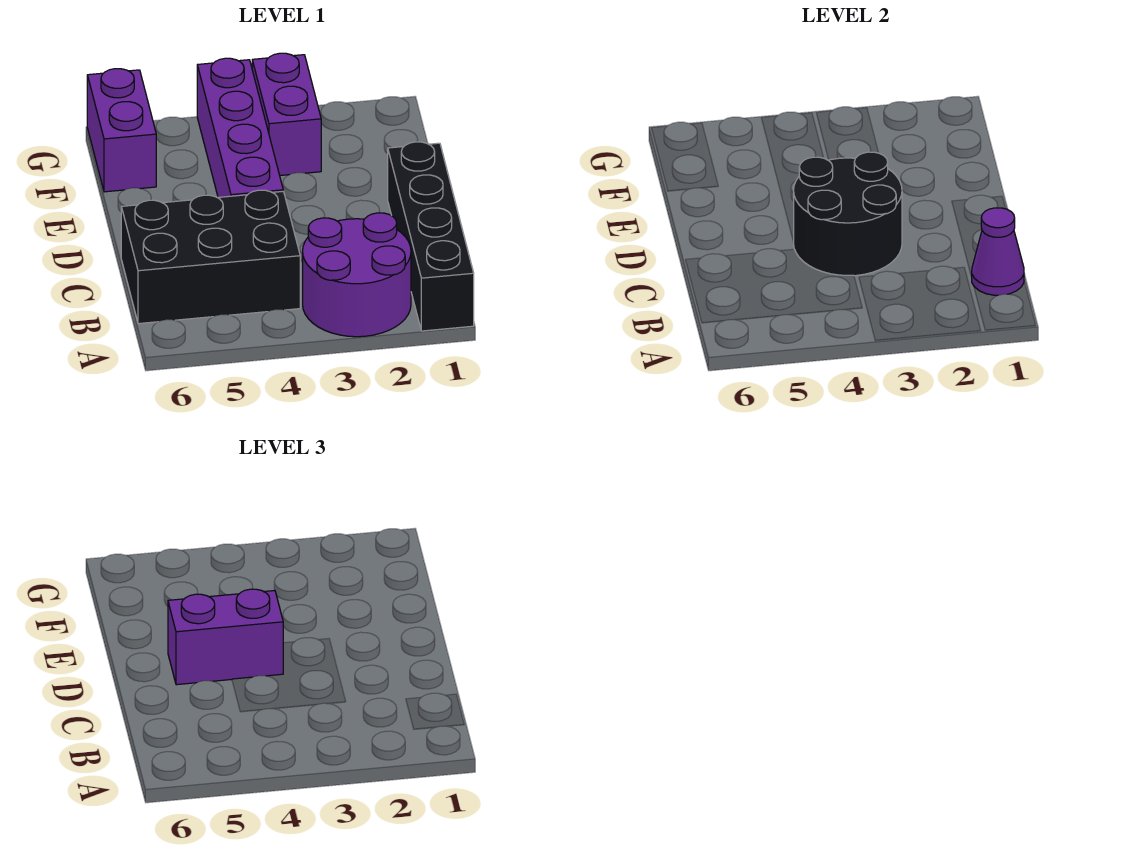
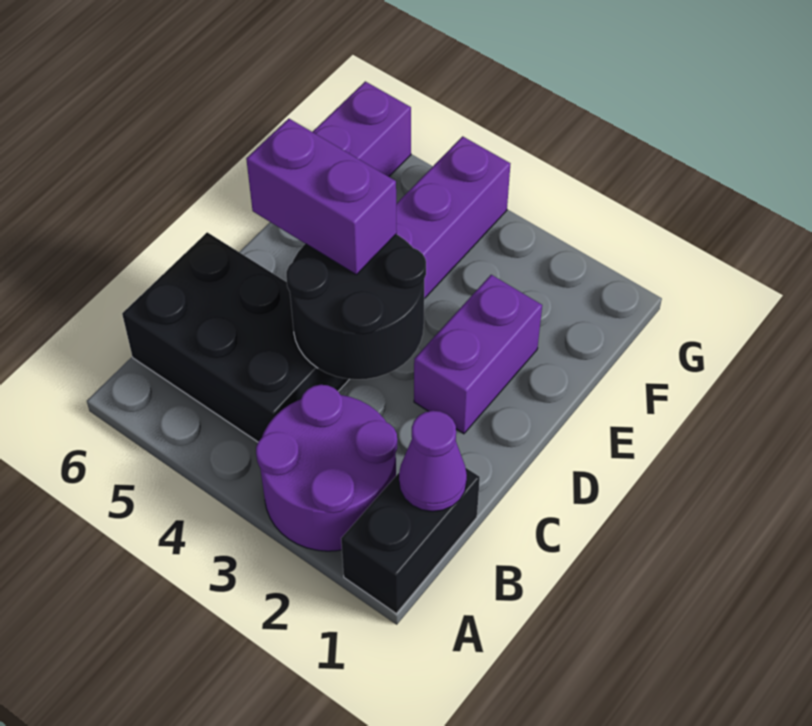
black 1x4 brick [388,142,474,331] -> black 1x2 brick [341,468,480,613]
purple 1x2 brick [252,53,321,176] -> purple 1x2 brick moved to [414,275,542,434]

